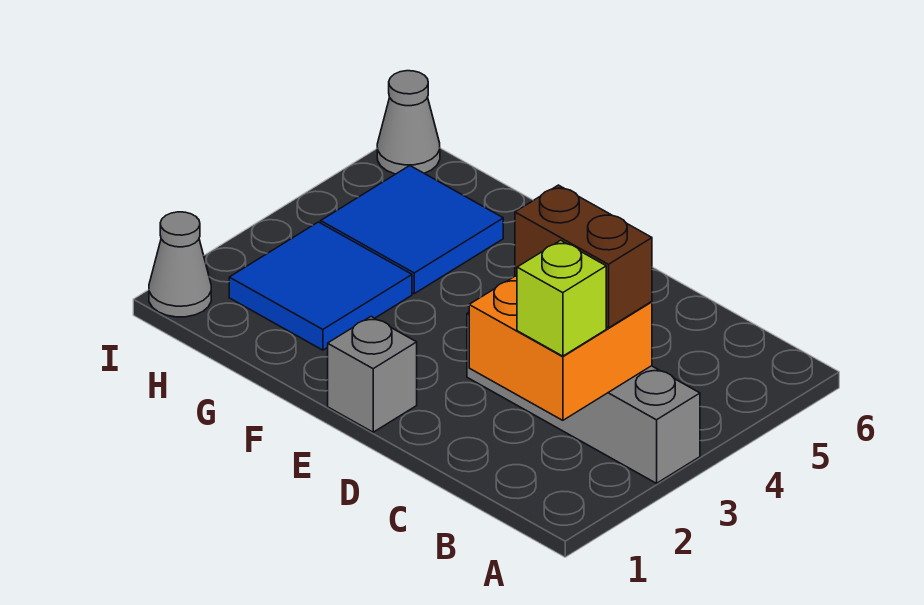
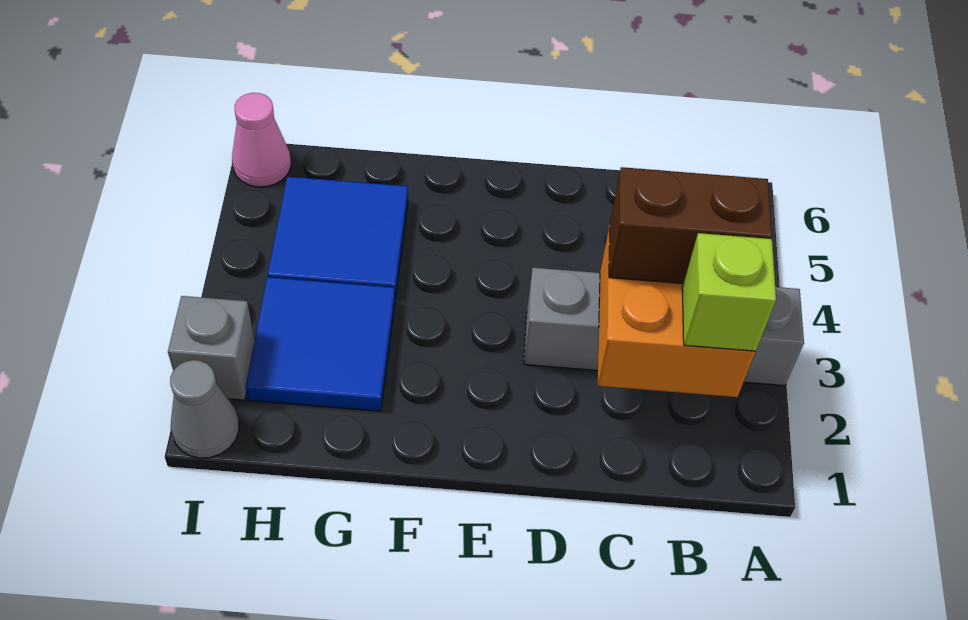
grey 1x1 brick [328,317,417,432] -> grey 1x1 brick moved to [168,296,255,400]
grey 1x1 cone [377,71,440,174] -> pink 1x1 cone [232,93,291,187]

